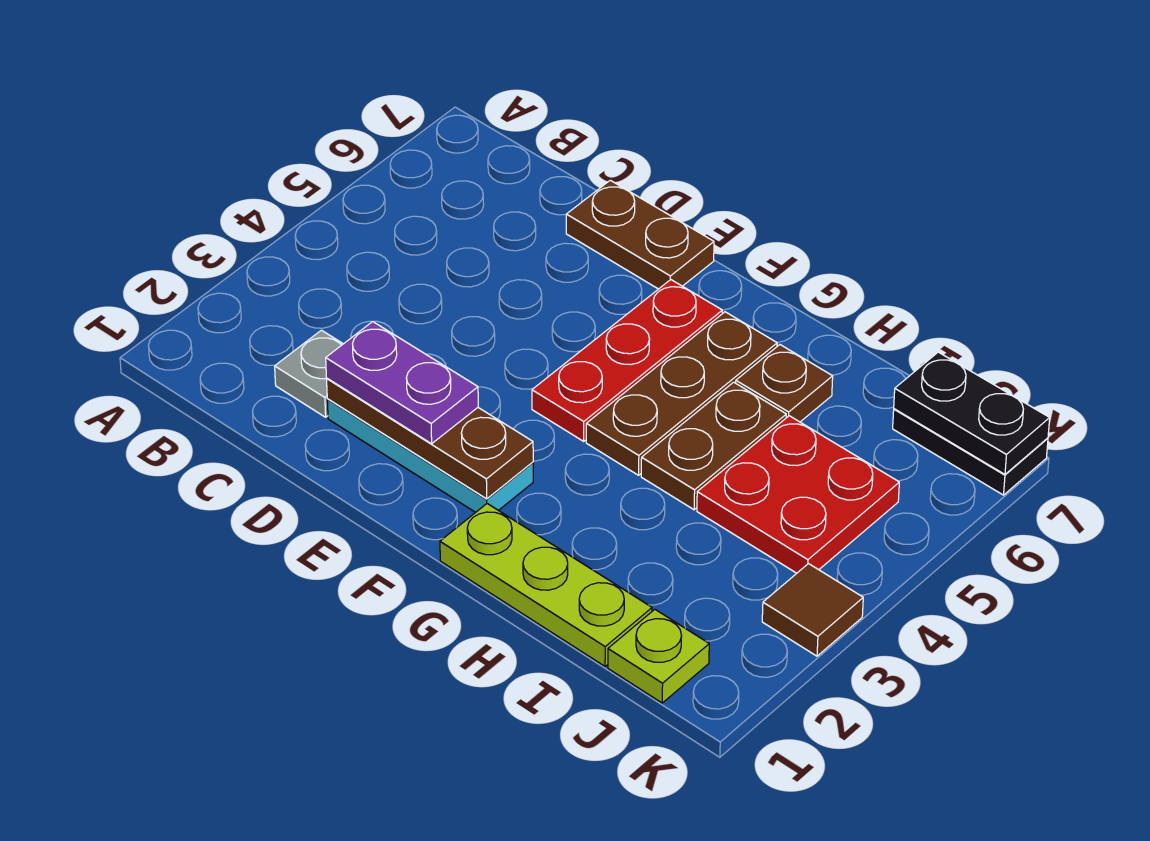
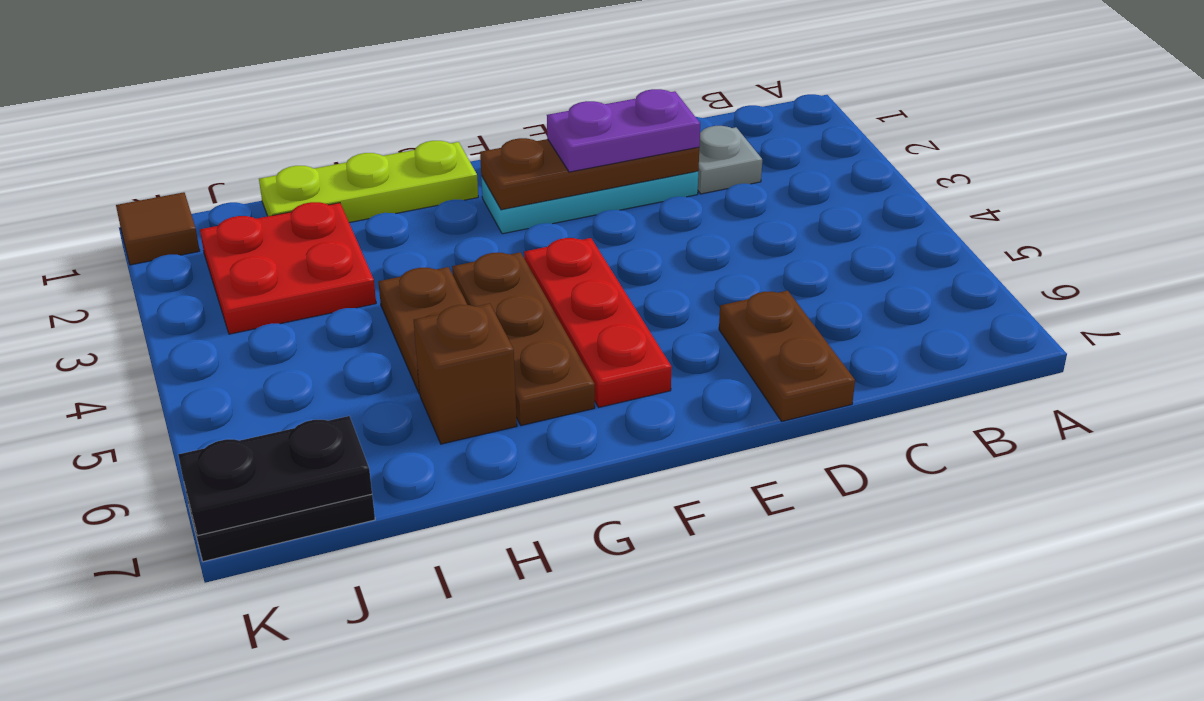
brown 1x2 plate [566,180,714,289] -> brown 1x2 plate turned to [719,291,855,421]
brown 1x1 plate [736,345,833,422] -> brown 1x1 brick [414,304,517,444]
red 2x2 plate [697,416,899,573] -> red 2x2 plate moved to [200,202,376,334]
lime 1x1 plate [608,609,709,703] -> none
brown 1x1 tile [762,564,863,656] -> brown 1x1 tile moved to [116,192,200,265]

